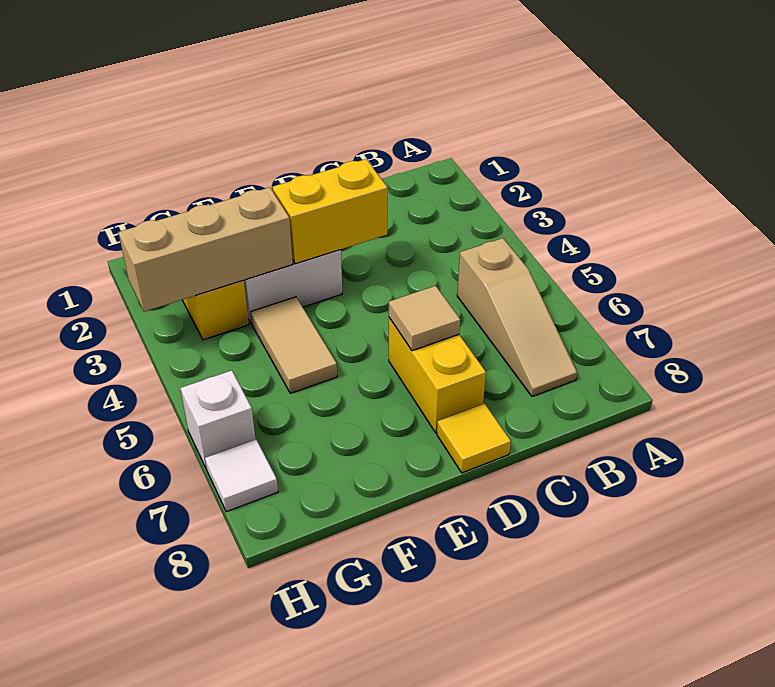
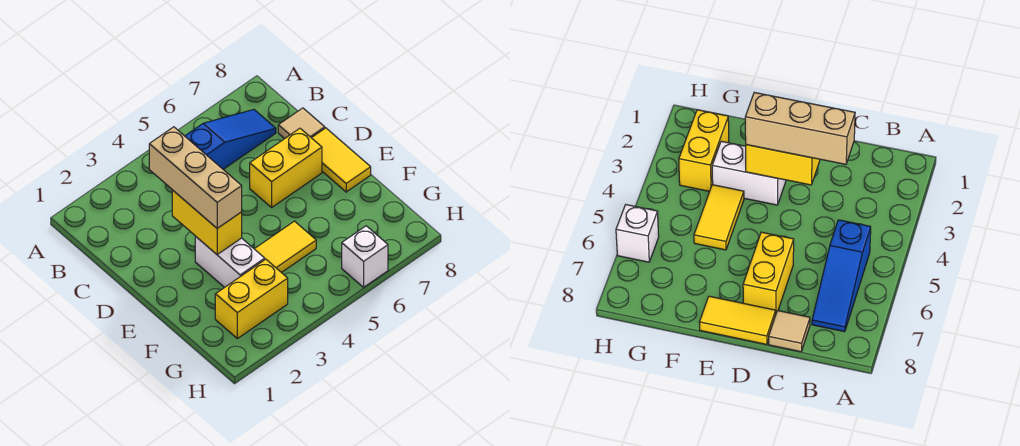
tan 1x3 slope [457,238,577,397] -> blue 1x3 slope [185,110,276,169]
tan 1x1 tile [389,286,460,351] -> tan 1x1 tile moved to [278,108,325,139]
yellow 1x1 tile [437,404,511,473] -> yellow 1x2 tile [312,128,371,192]
tan 1x3 brick [118,187,293,312] -> tan 1x3 brick moved to [149,127,242,228]
tan 1x2 tile [251,297,337,393] -> yellow 1x2 tile [255,221,316,273]
white 1x1 tile [205,440,278,512] -> none

